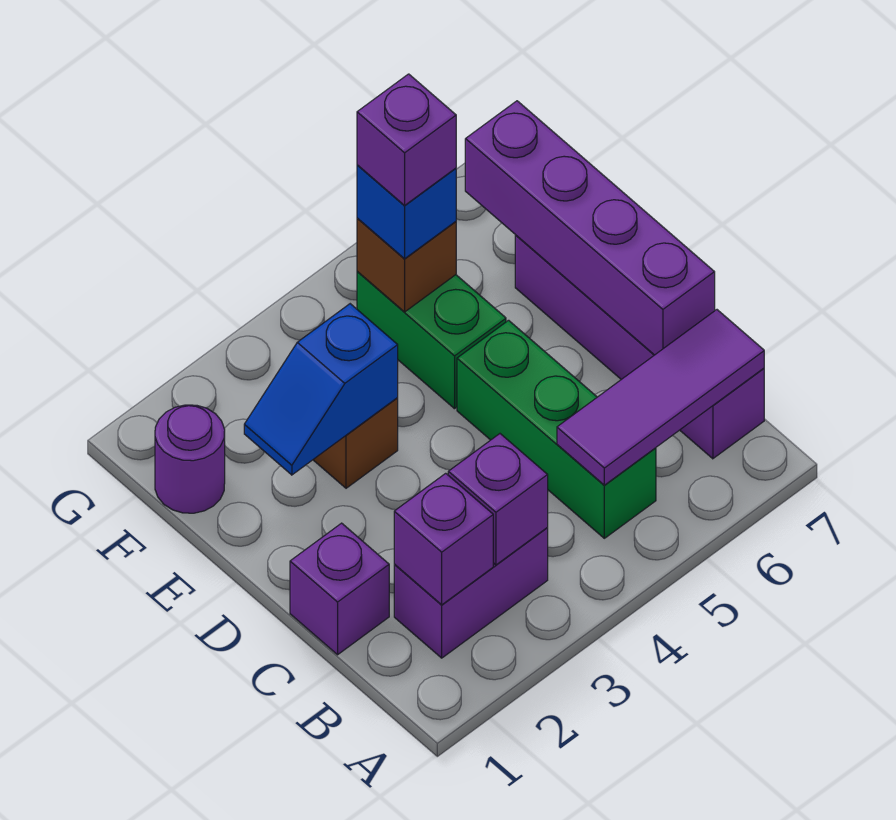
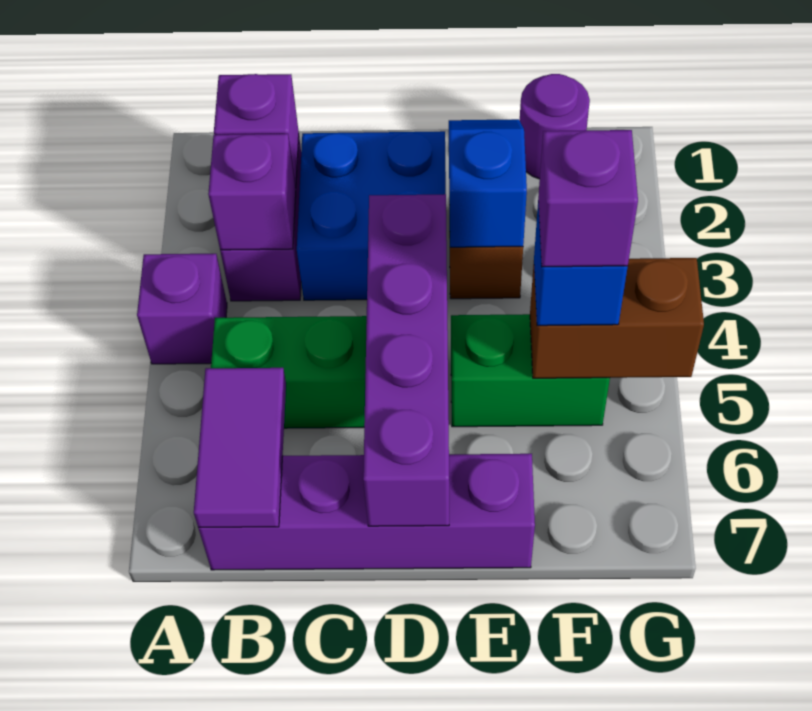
purple 1x3 tile [557,310,764,485] -> purple 1x2 tile [194,368,286,527]
purple 1x1 brick [290,523,389,655] -> purple 1x1 brick moved to [137,254,227,364]
none -> blue 2x2 brick [297,131,446,300]
purple 1x4 brick [465,101,715,355] -> purple 1x4 brick turned to [363,194,449,526]
brown 1x1 brick [357,218,456,312] -> brown 1x2 brick [530,258,704,378]

